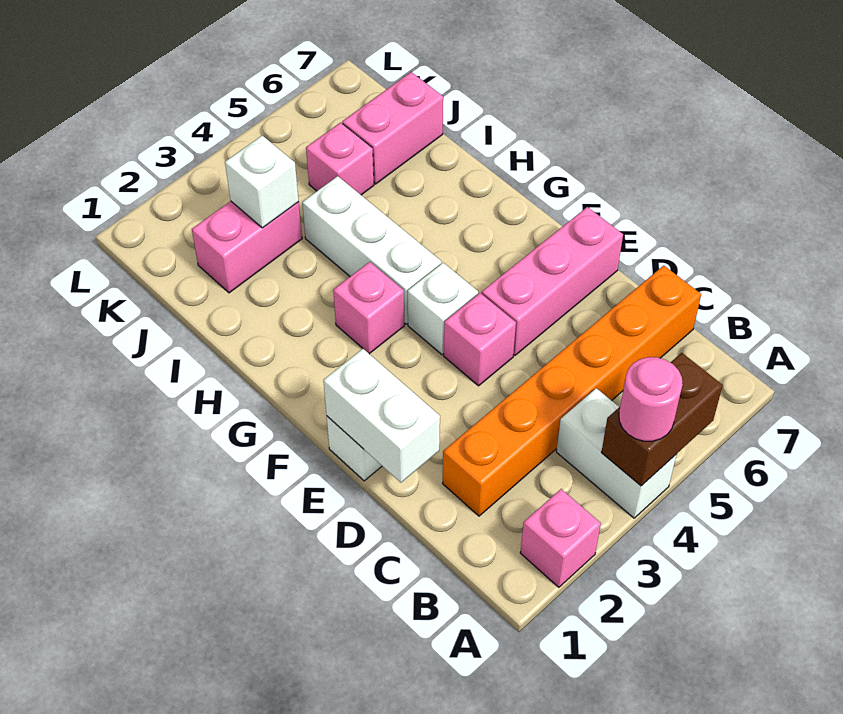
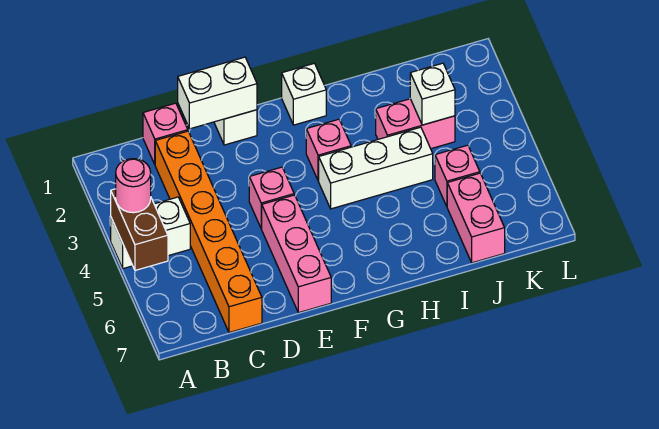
pink 1x1 brick [520,489,601,587] -> pink 1x1 brick moved to [143,103,188,164]
white 1x1 brick [408,263,478,355] -> white 1x1 brick moved to [282,63,326,125]
pink 1x2 brick [192,201,302,293] -> pink 1x2 brick turned to [376,99,455,149]

